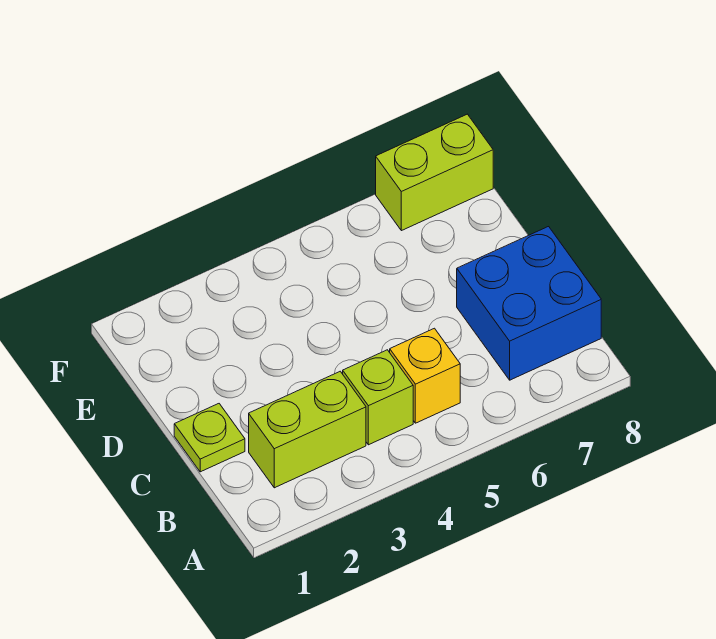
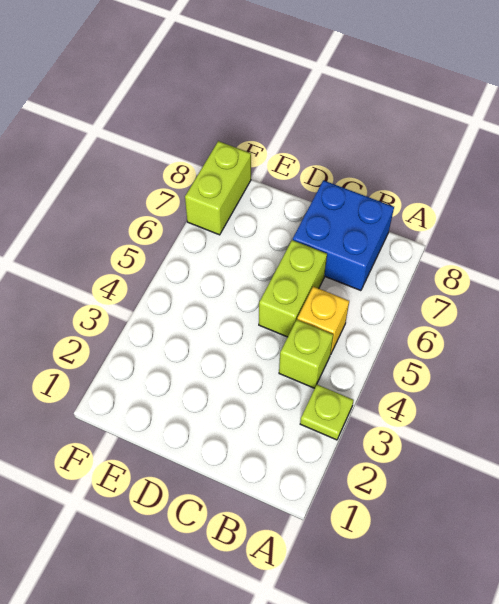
lime 1x2 brick [249,371,366,488] -> lime 1x2 brick moved to [259,240,327,337]
lime 1x1 plate [174,404,245,472] -> lime 1x1 plate moved to [300,385,354,440]

